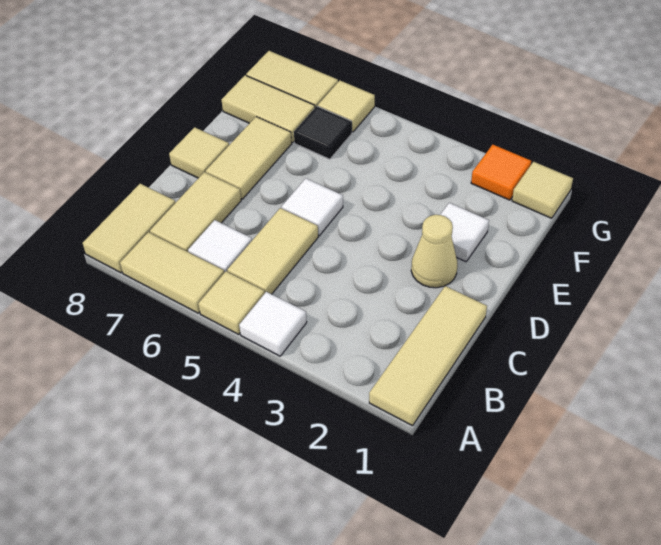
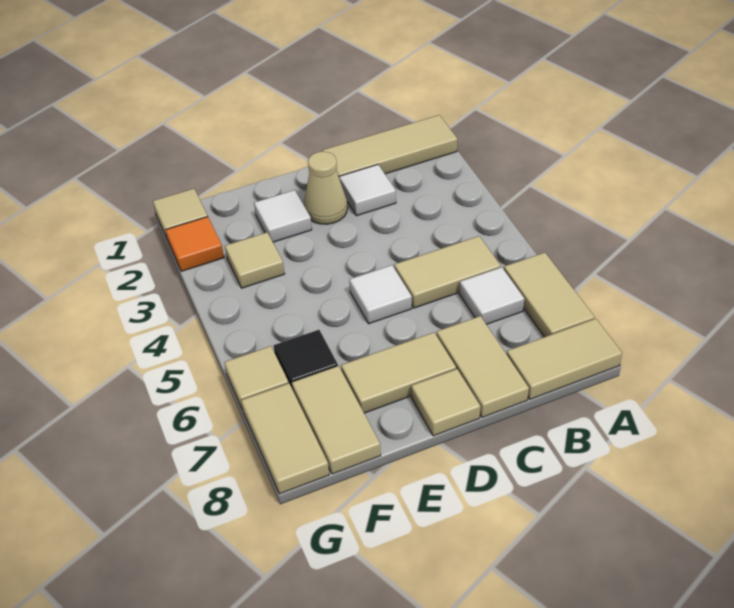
white 1x1 tile [239,292,307,356] -> white 1x1 tile moved to [339,165,396,216]
tan 1x1 tile [198,271,265,334] -> tan 1x1 tile moved to [225,232,284,288]
tan 1x2 tile [150,172,241,252] -> tan 1x2 tile turned to [436,316,529,417]

